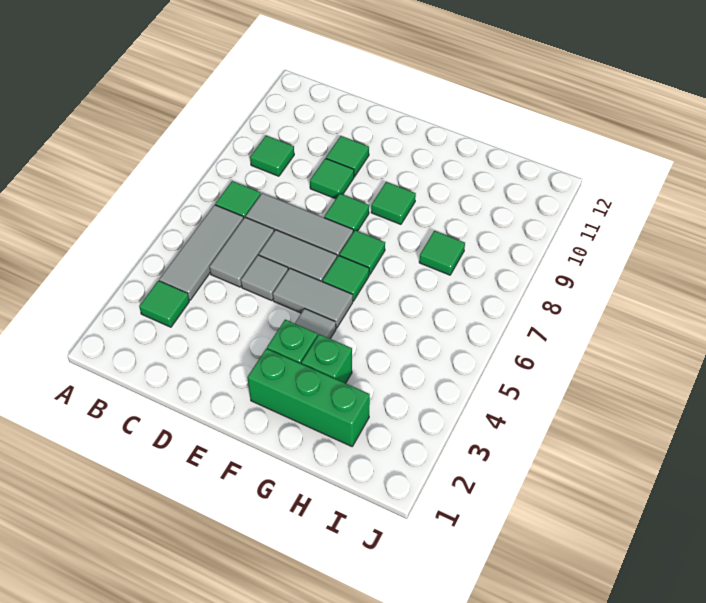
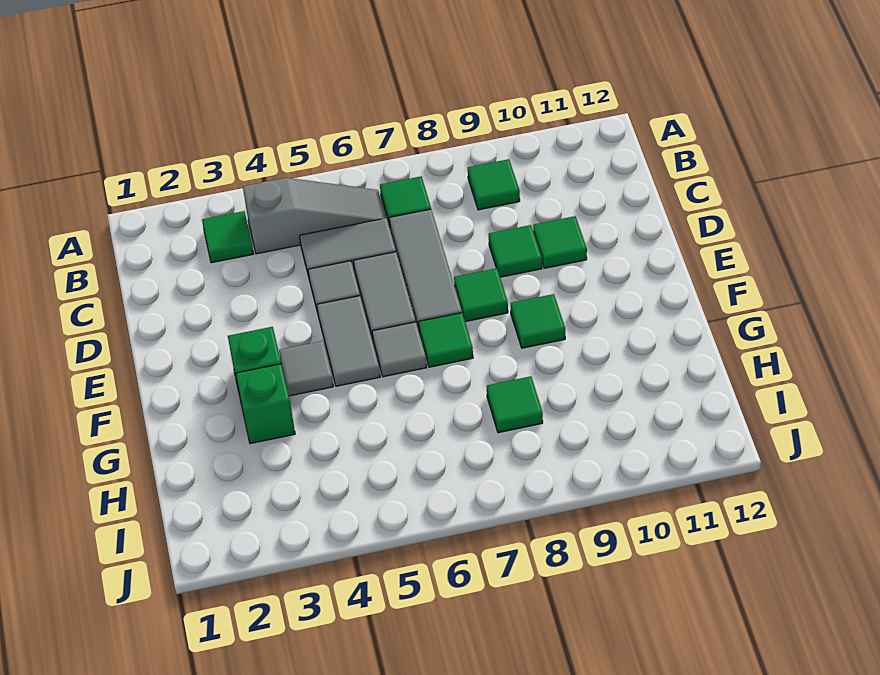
grey 1x3 tile [159,205,244,300] -> grey 1x3 slope [243,178,386,254]
green 1x3 brick [247,349,370,446] -> none
green 1x1 tile [323,256,369,301] -> grey 1x1 tile [372,322,427,377]

